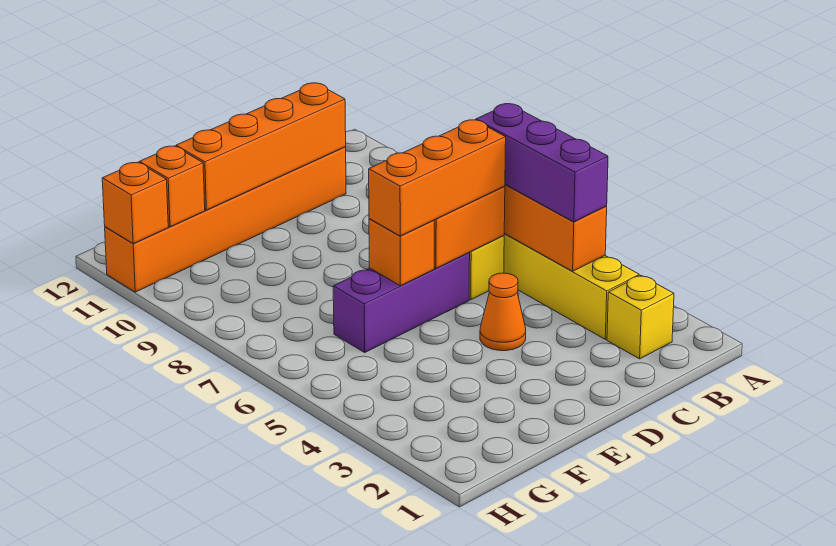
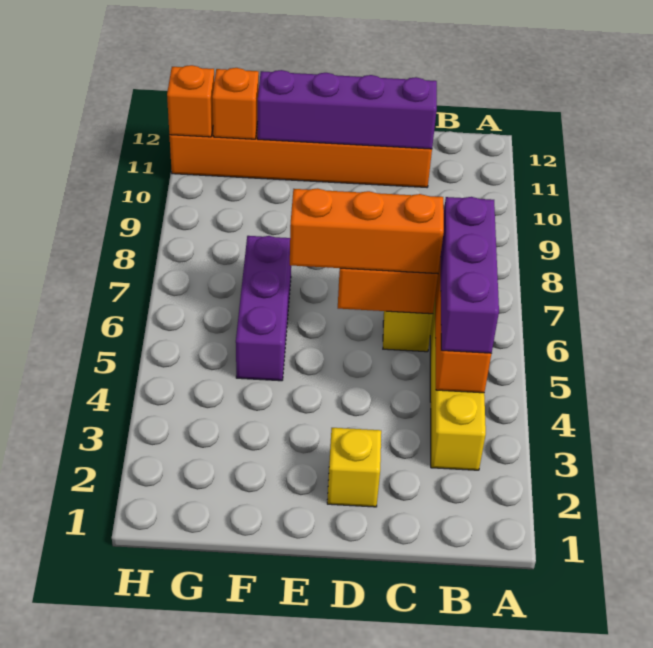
yellow 1x1 brick [607,276,674,359] -> yellow 1x1 brick moved to [327,428,381,507]
orange 1x4 brick [176,83,346,210] -> purple 1x4 brick [258,70,437,149]
orange 1x1 cone [480,273,526,351] -> none
purple 1x3 brick [333,253,470,352] -> purple 1x3 brick turned to [236,236,291,381]
orange 1x1 brick [369,219,434,286] -> none

